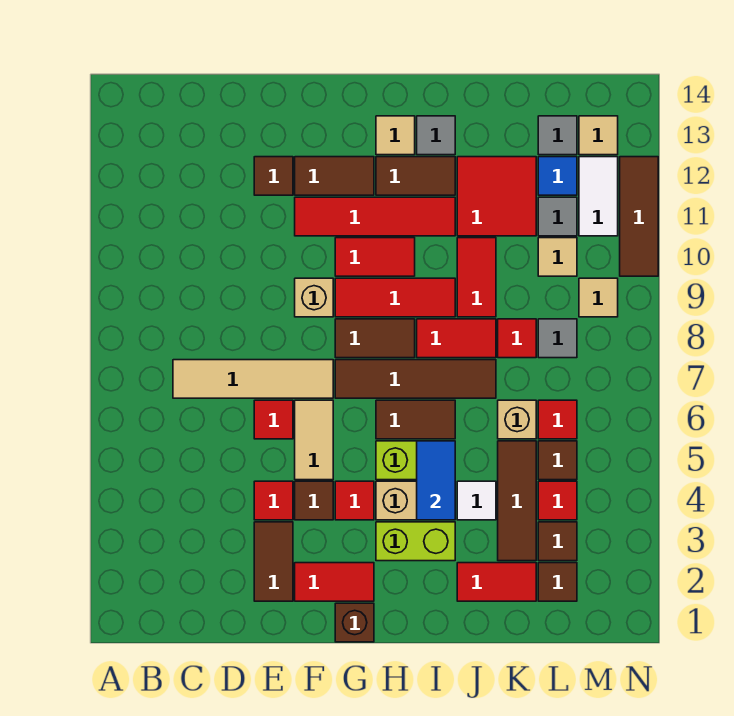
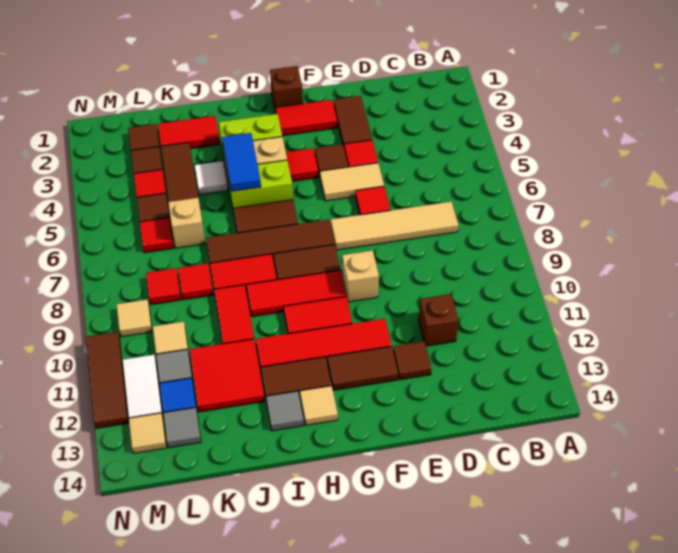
none -> brown 1x1 brick [418,294,459,346]
tan 1x2 tile [295,400,333,480] -> tan 1x2 tile turned to [320,163,384,201]
grey 1x1 tile [538,319,577,358] -> red 1x1 tile [146,268,181,305]

